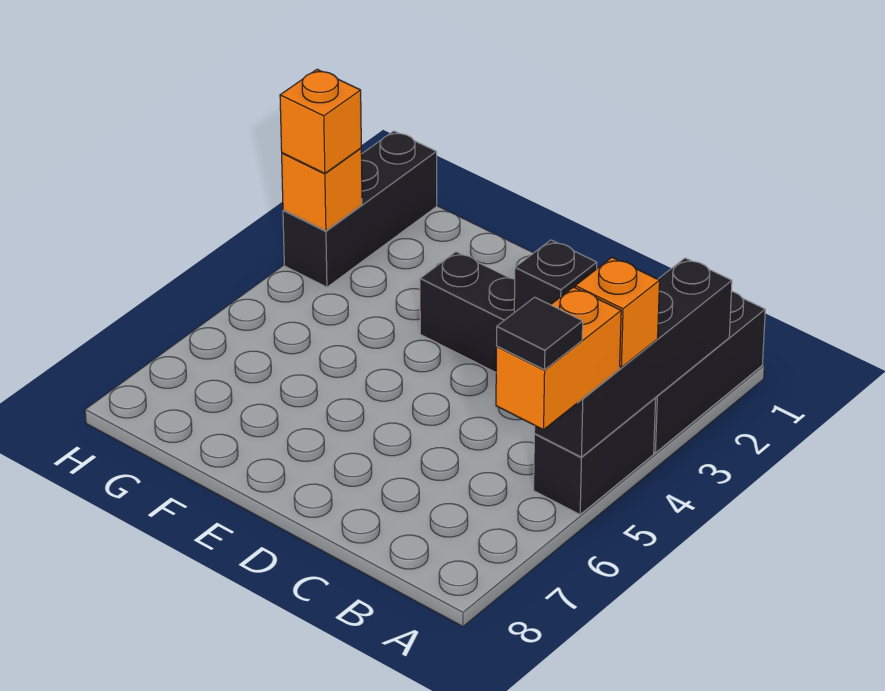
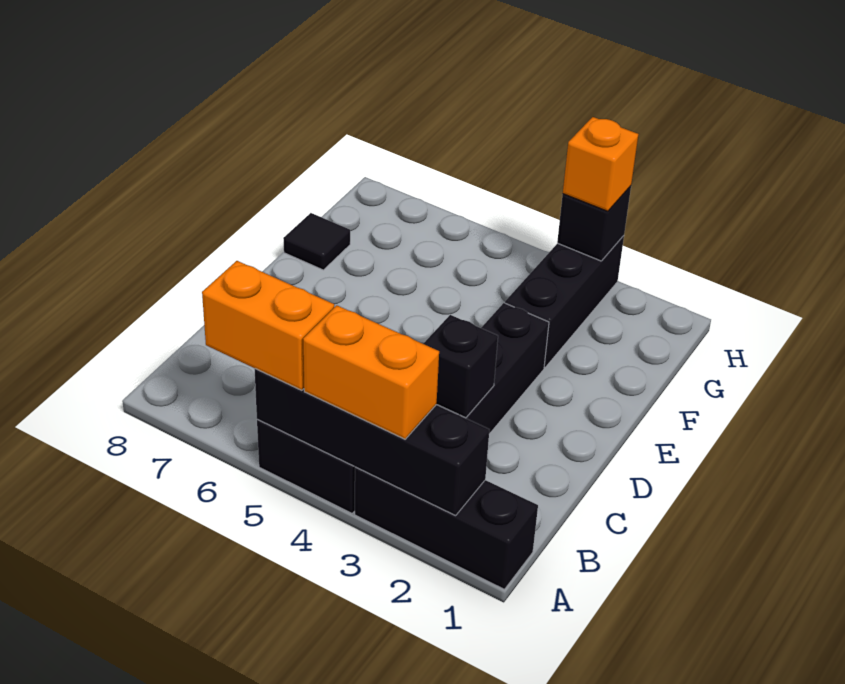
orange 1x1 brick [575,257,660,368] -> orange 1x2 brick [303,305,439,439]
black 1x1 tile [497,297,583,370] -> black 1x1 tile moved to [283,213,350,270]
black 1x3 brick [283,131,437,287] -> black 1x3 brick turned to [505,236,624,367]
orange 1x1 brick [282,148,362,231] -> black 1x1 brick [557,186,631,261]

